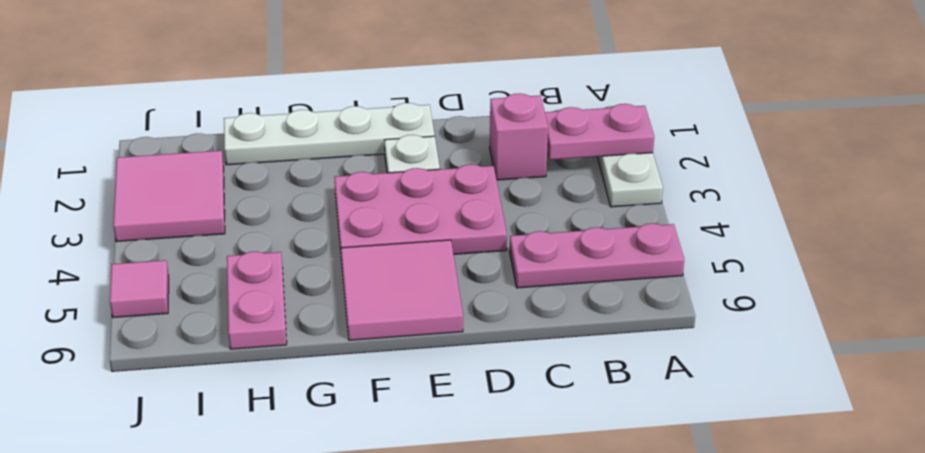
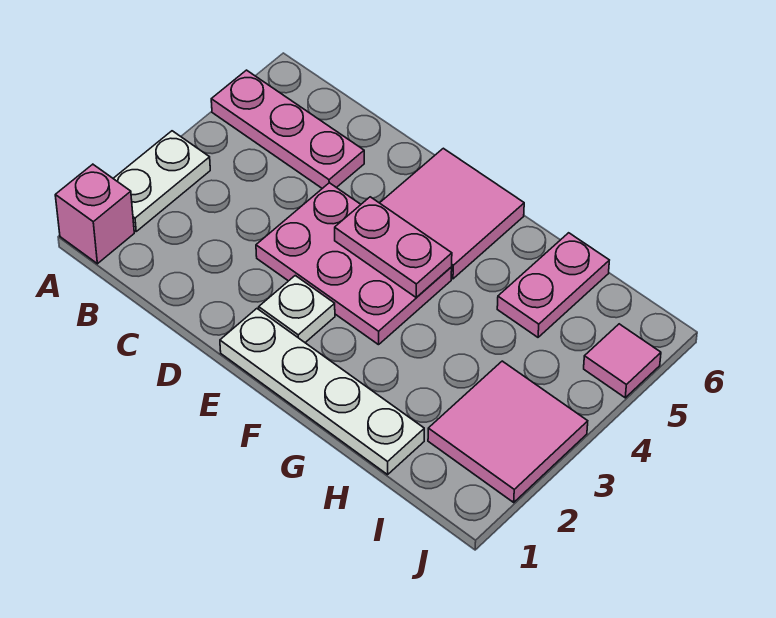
pink 1x2 plate [545,104,654,160] -> pink 1x2 plate moved to [335,197,452,298]
pink 1x1 brick [490,93,548,180] -> pink 1x1 brick moved to [55,164,134,264]

